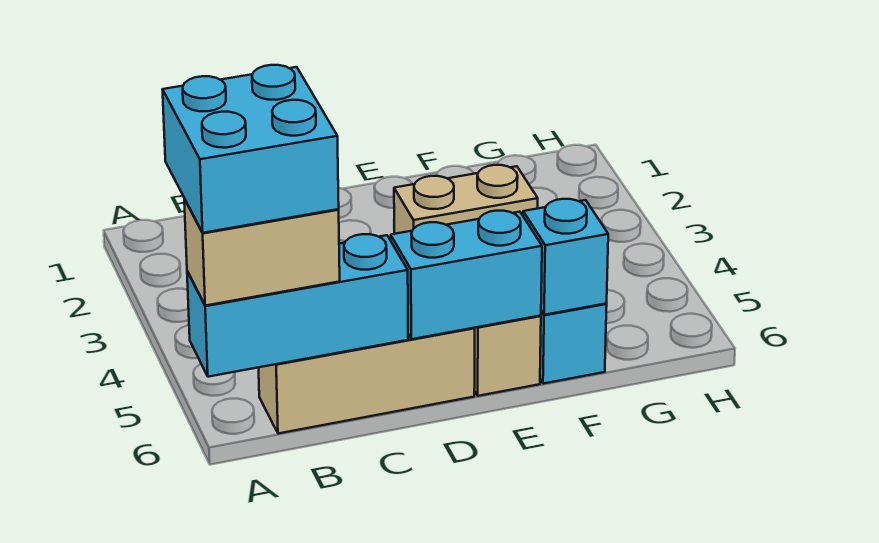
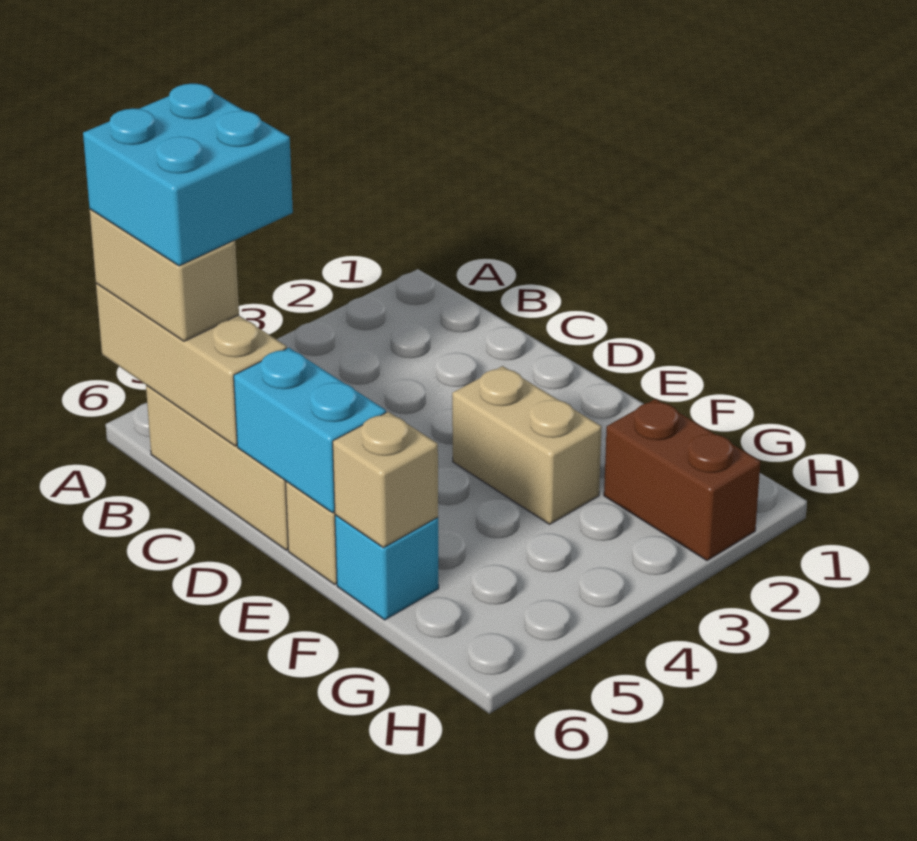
cyan 1x3 brick [187,234,408,377] -> tan 1x3 brick [96,283,287,446]
cyan 1x1 brick [523,199,608,315] -> tan 1x1 brick [333,412,438,548]
none -> brown 1x2 brick [604,399,761,561]

